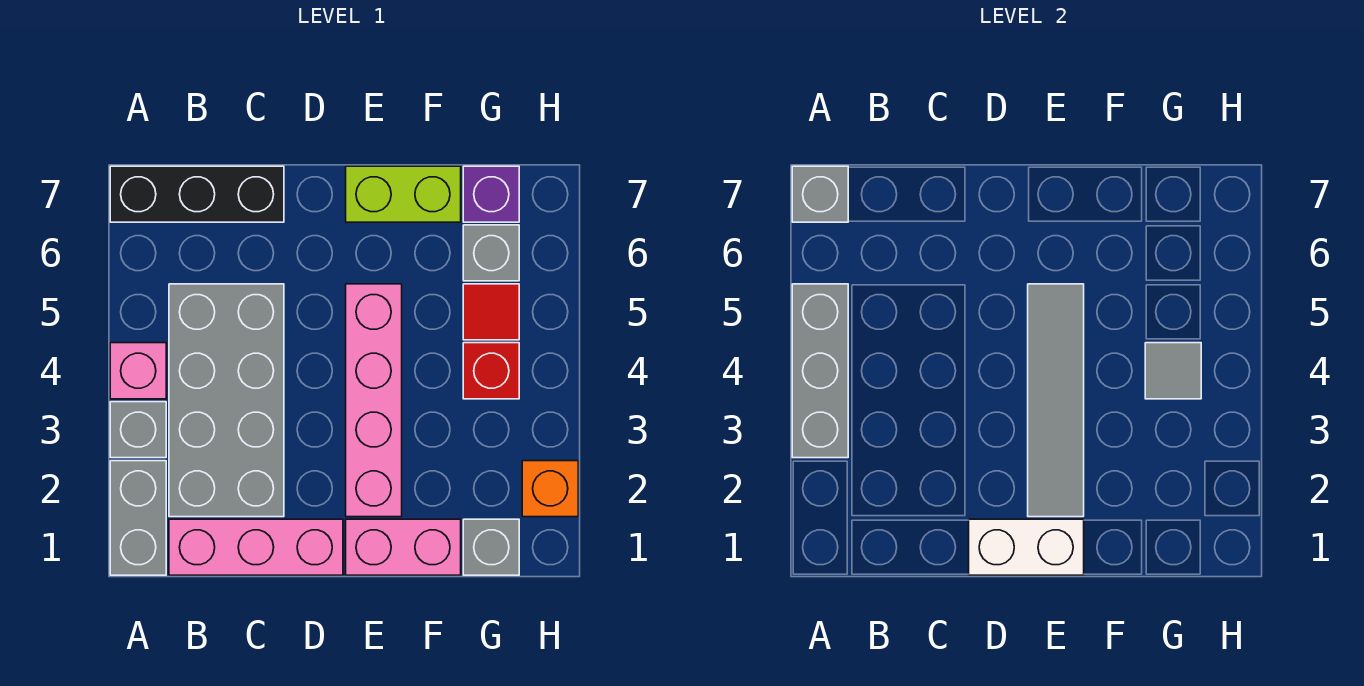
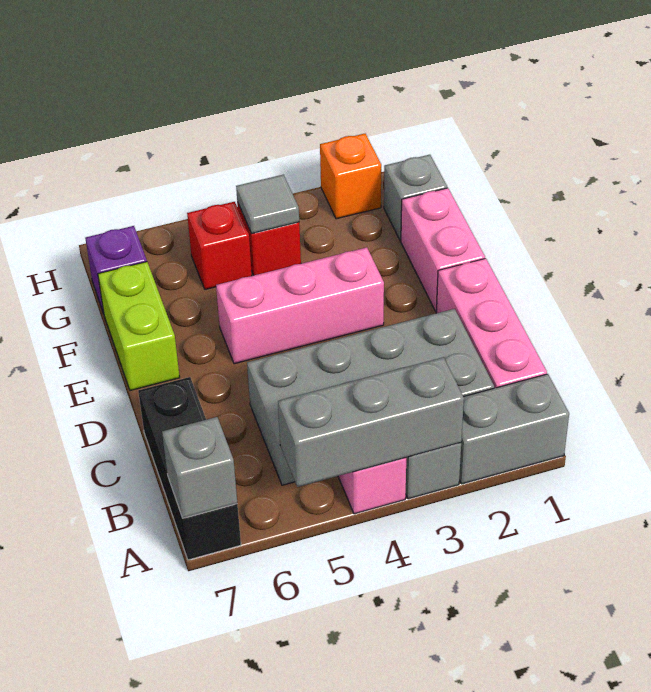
white 1x2 brick [969,519,1084,575] -> none
pink 1x4 brick [346,284,402,517] -> pink 1x3 brick [216,247,384,364]
grey 1x4 tile [1028,284,1084,517] -> none
red 1x1 tile [463,284,519,340] -> red 1x1 brick [187,202,252,290]
grey 1x1 brick [463,225,519,281] -> none

